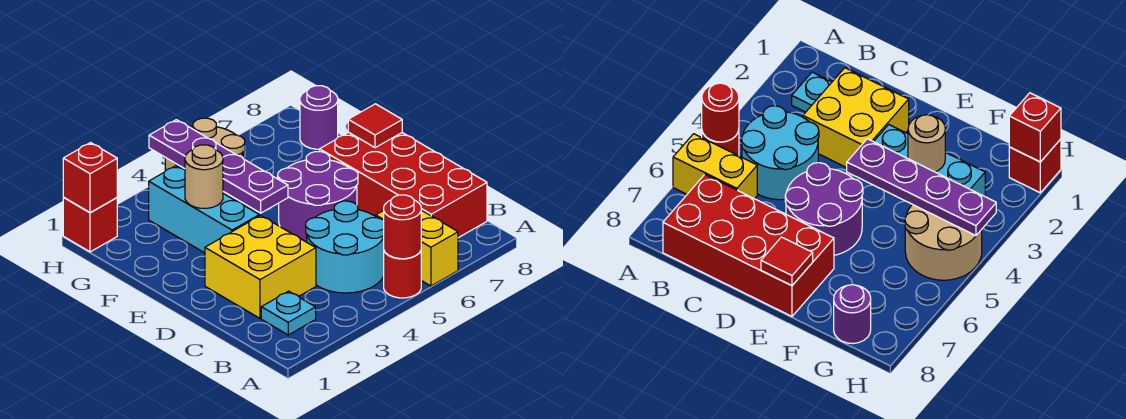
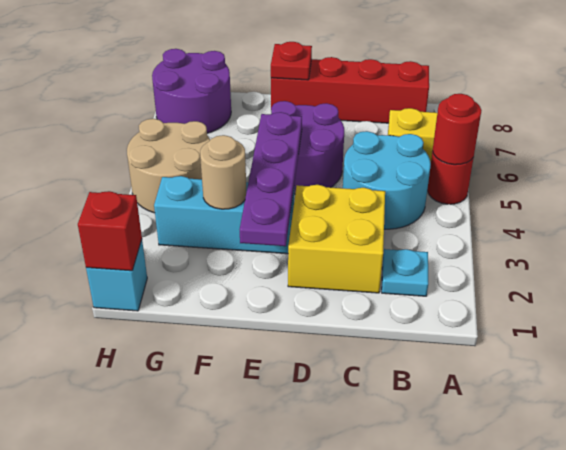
red 2x4 brick [320,132,487,238] -> red 1x4 brick [271,57,429,123]
purple 1x4 plate [149,120,288,213] -> purple 1x4 plate turned to [240,112,302,246]
red 1x1 tile [348,104,402,148] -> red 1x1 plate [271,42,312,80]
purple 1x1 round brick [300,86,338,149] -> purple 2x2 round brick [152,49,231,133]
red 1x1 brick [63,198,117,252] -> cyan 1x1 brick [86,240,147,311]

